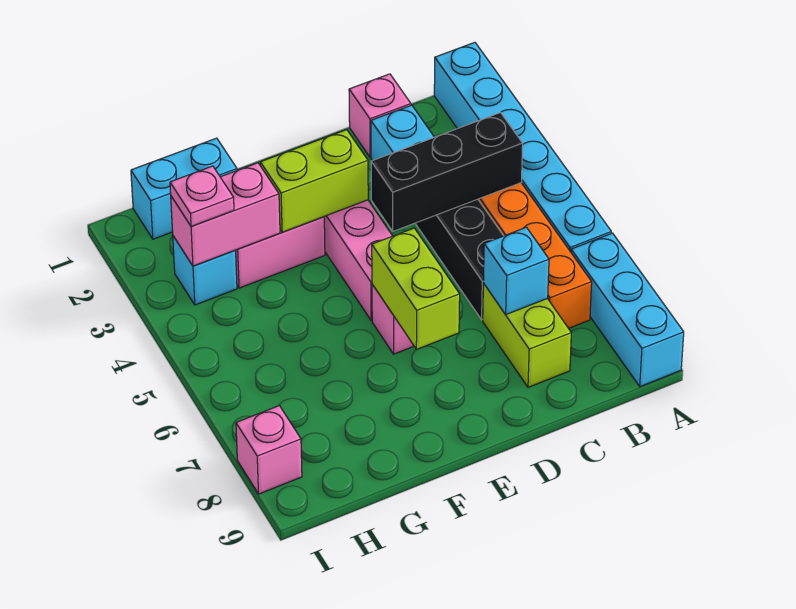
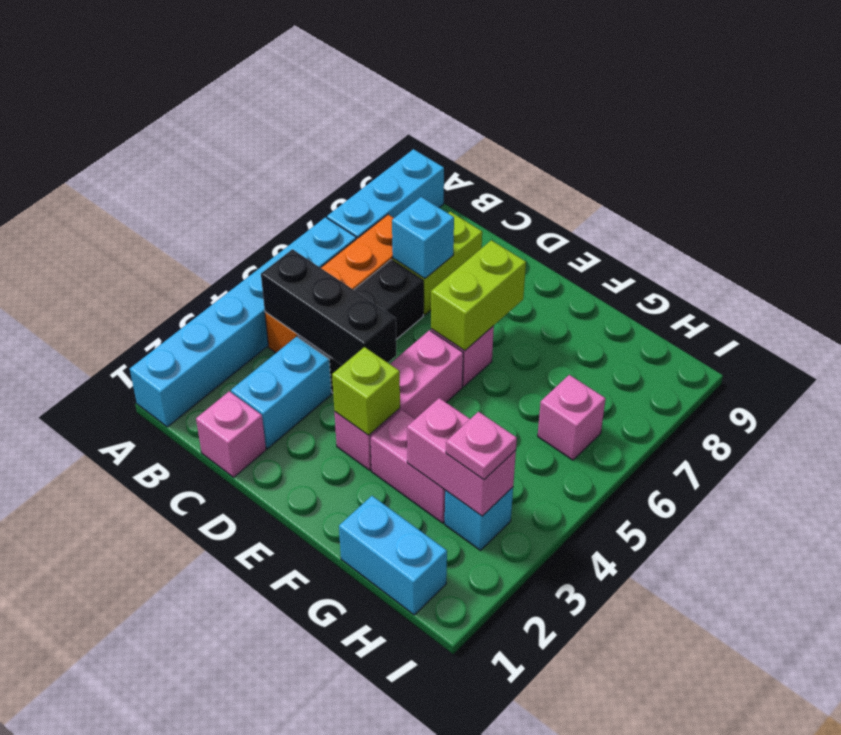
lime 1x2 brick [260,130,368,232] -> lime 1x1 brick [332,347,400,435]
pink 1x1 brick [236,406,302,494] -> pink 1x1 brick moved to [538,375,606,460]

